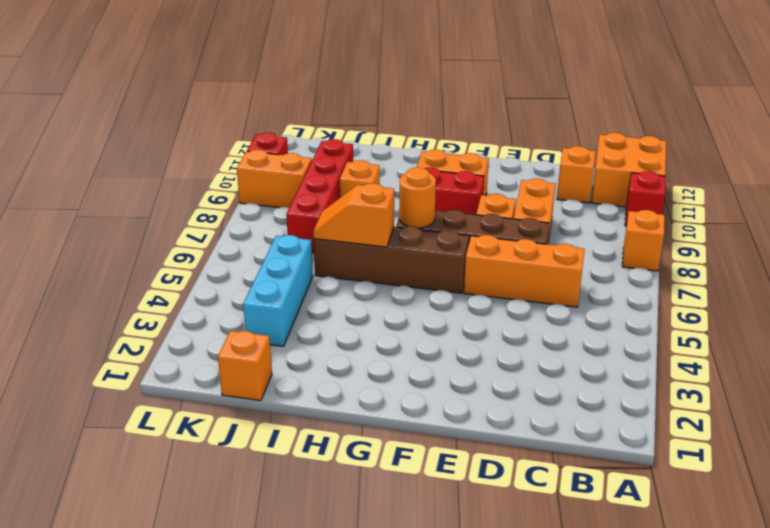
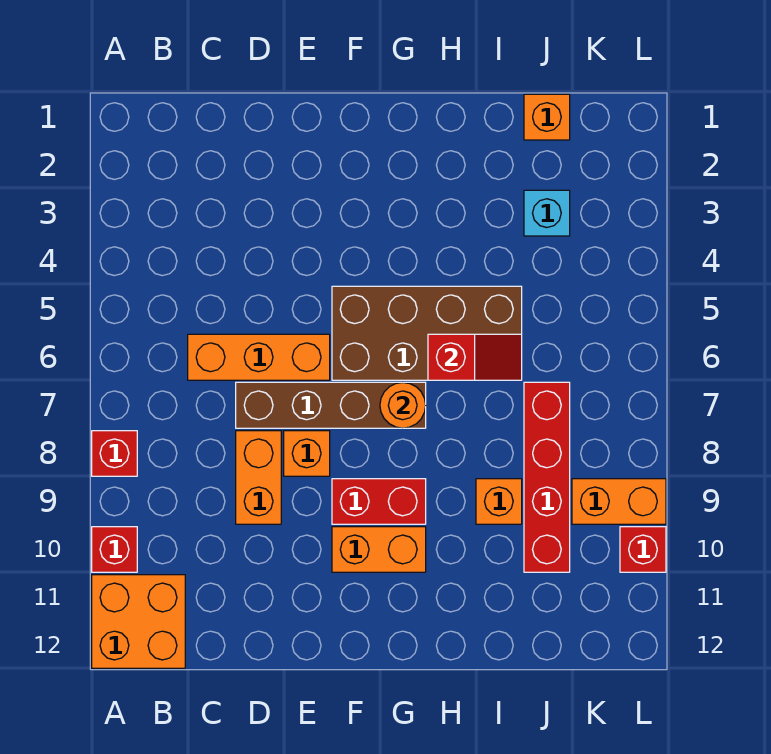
orange 1x1 brick [622,210,665,271] -> red 1x1 brick [92,431,137,476]
orange 1x1 brick [557,146,596,203] -> none
brown 1x4 brick [314,226,469,293] -> brown 2x4 brick [332,286,522,380]
orange 1x2 slope [313,183,394,247] -> red 1x2 slope [428,334,522,380]
cyan 1x3 brick [243,235,313,346] -> cyan 1x1 brick [524,190,570,236]

